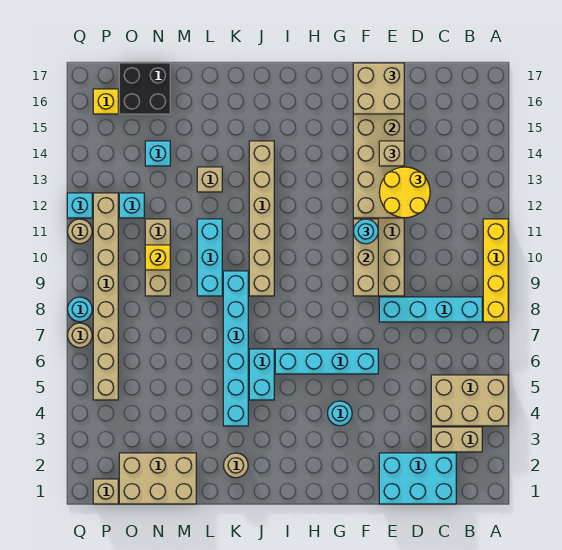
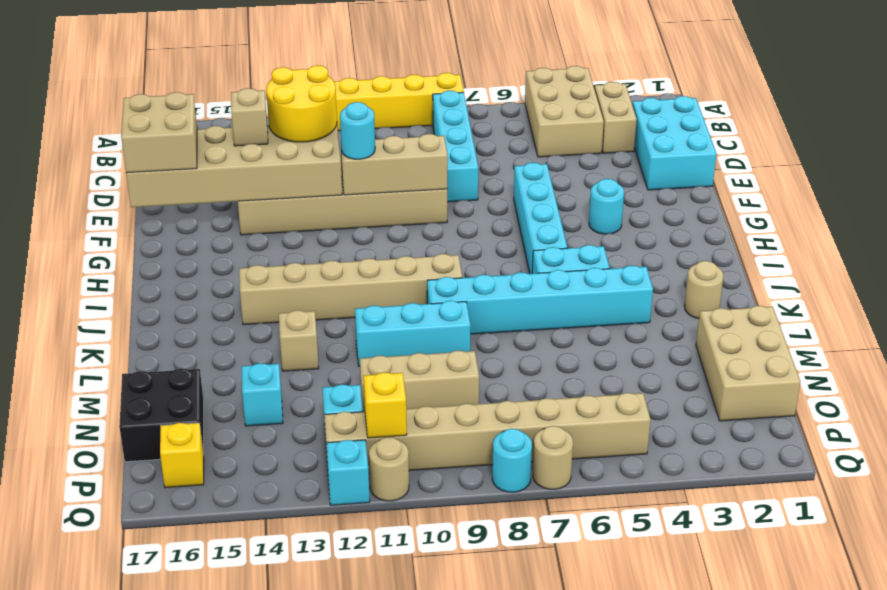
yellow 1x1 brick [145,245,170,270] -> yellow 1x1 brick moved to [364,372,407,438]
tan 1x1 brick [93,479,118,504] -> none

